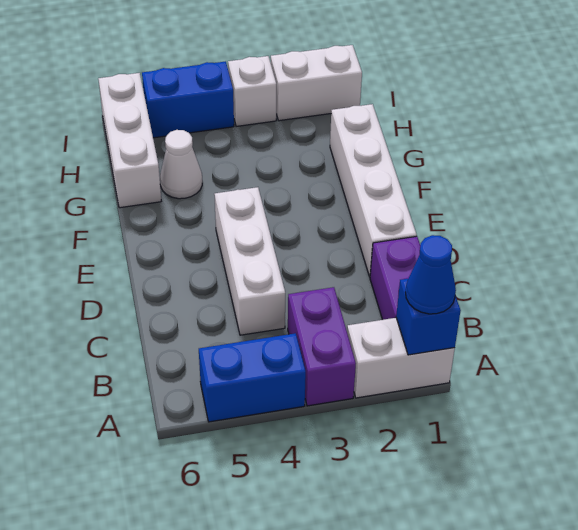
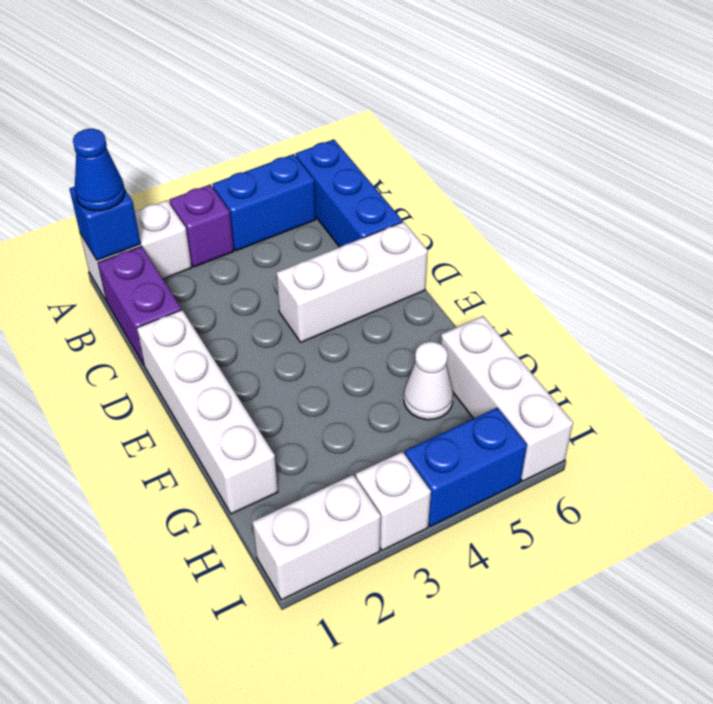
purple 1x2 brick [288,287,356,406] -> purple 1x1 brick [169,185,234,267]
none -> blue 1x3 brick [296,139,402,247]
white 1x3 brick [214,187,285,335] -> white 1x3 brick turned to [276,222,428,342]

